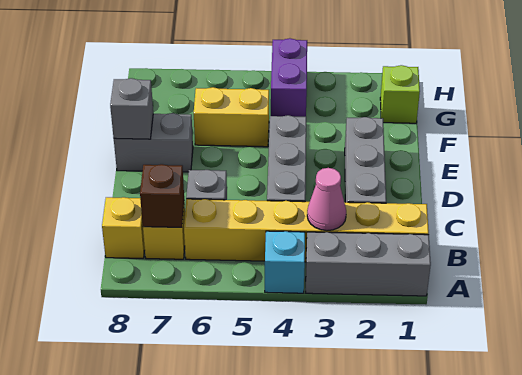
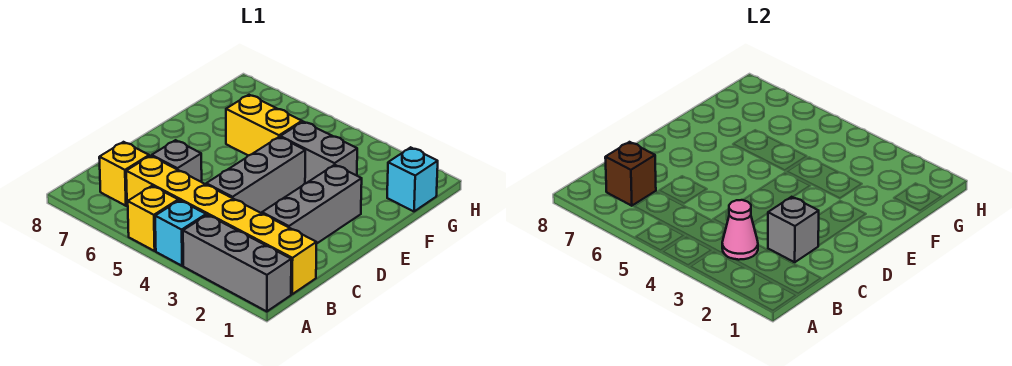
yellow 1x1 brick [102,197,145,258] -> yellow 1x1 brick moved to [128,186,178,251]
grey 1x2 brick [114,113,193,172] -> grey 1x2 brick moved to [280,122,357,184]
grey 1x1 brick [110,78,153,139] -> grey 1x1 brick moved to [768,197,819,262]
lime 1x1 brick [380,65,420,123] -> cyan 1x1 brick [387,147,438,211]
purple 1x2 brick [271,38,307,117] -> none

